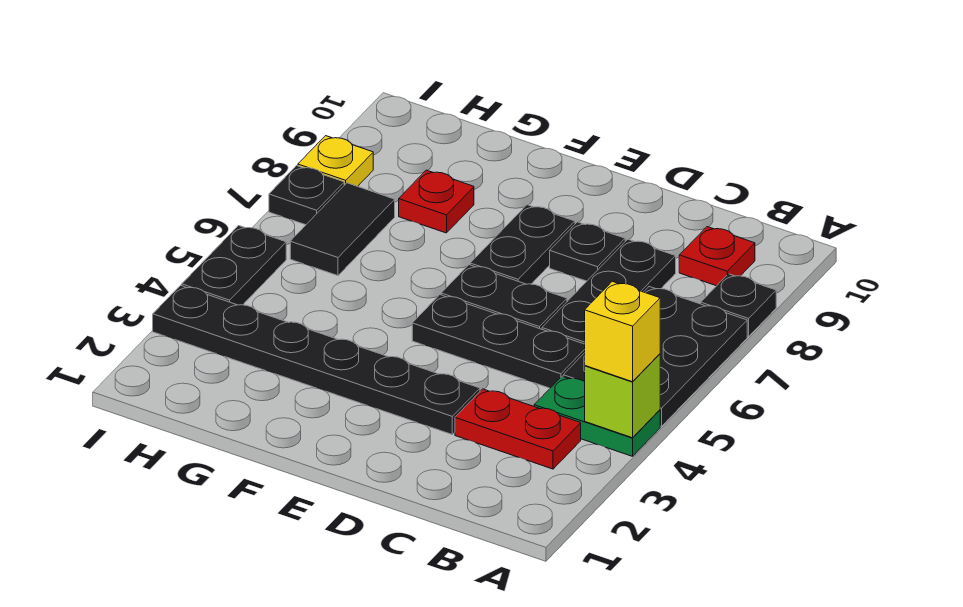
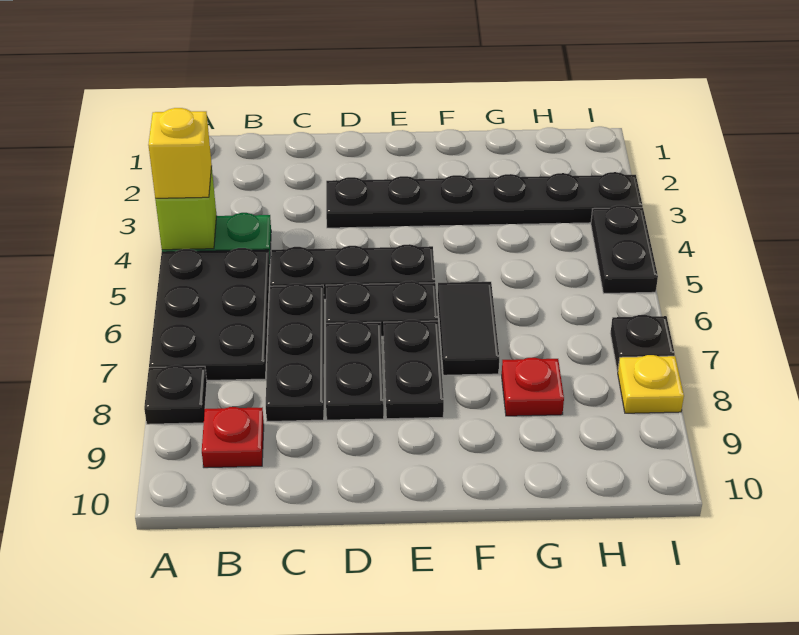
red 1x2 plate [455,389,581,469] -> none
black 1x1 plate [550,222,625,281] -> black 1x2 plate [326,321,384,420]
black 1x2 tile [290,183,395,276] -> black 1x2 tile moved to [438,282,499,375]

